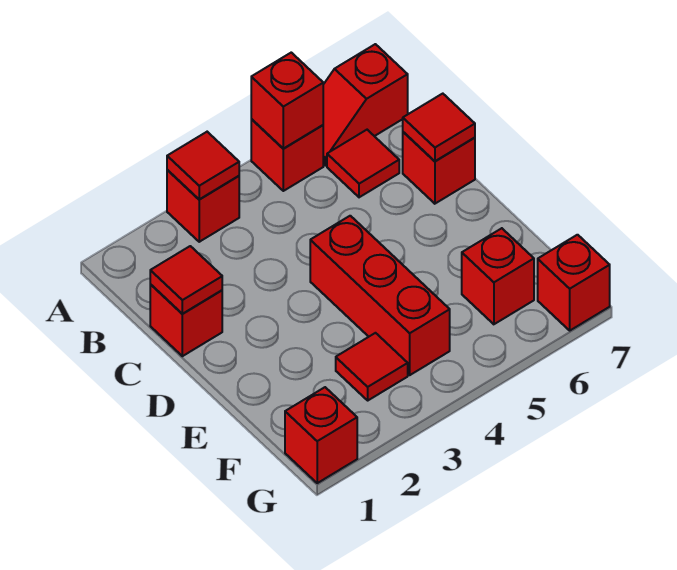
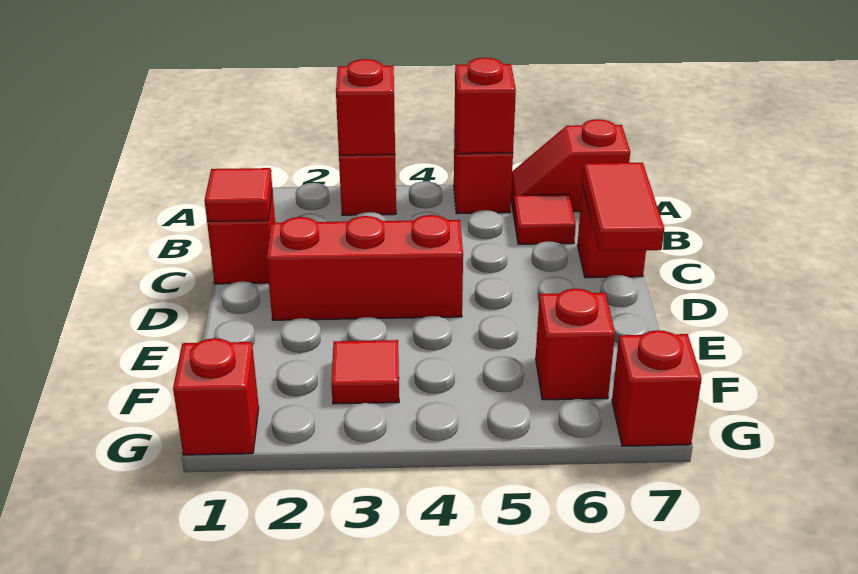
red 1x1 tile [167,132,239,199] -> red 1x1 brick [336,59,395,155]
red 1x1 tile [403,94,475,161] -> red 1x2 tile [582,162,664,251]
red 1x3 brick [310,216,450,375] -> red 1x3 brick turned to [267,215,463,320]

